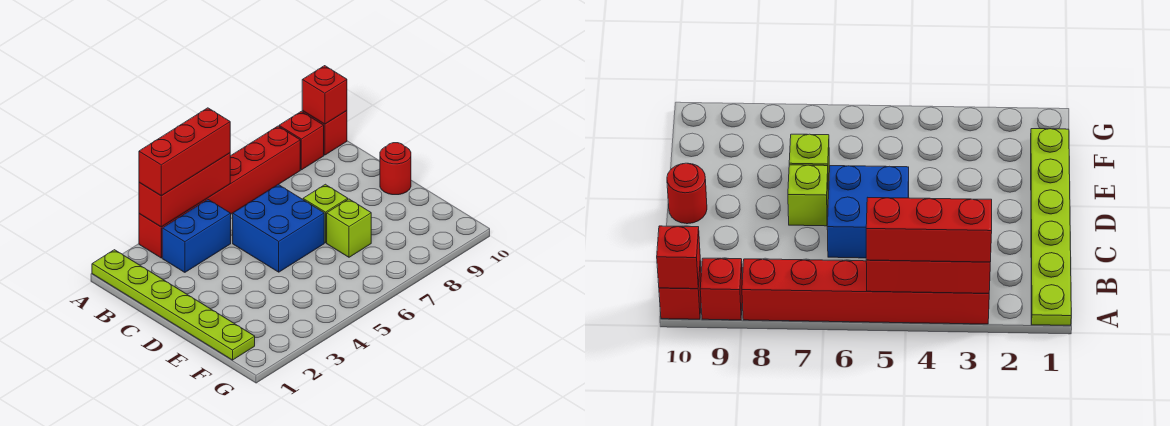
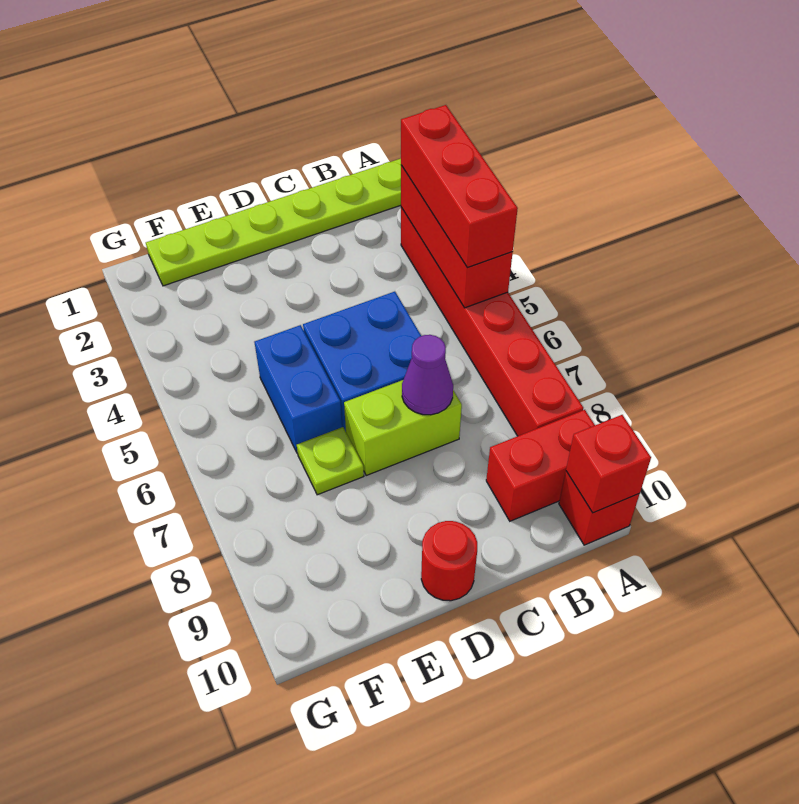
red 1x1 brick [279,111,324,170] -> red 1x2 brick [486,410,595,521]
blue 1x2 brick [162,200,231,272] -> blue 1x2 brick moved to [255,325,342,453]
none -> purple 1x1 cone [402,335,453,415]
lime 1x1 brick [303,184,348,243] -> lime 1x2 brick [344,380,462,475]
lime 1x1 brick [327,199,371,257] -> lime 1x1 plate [297,427,364,495]

